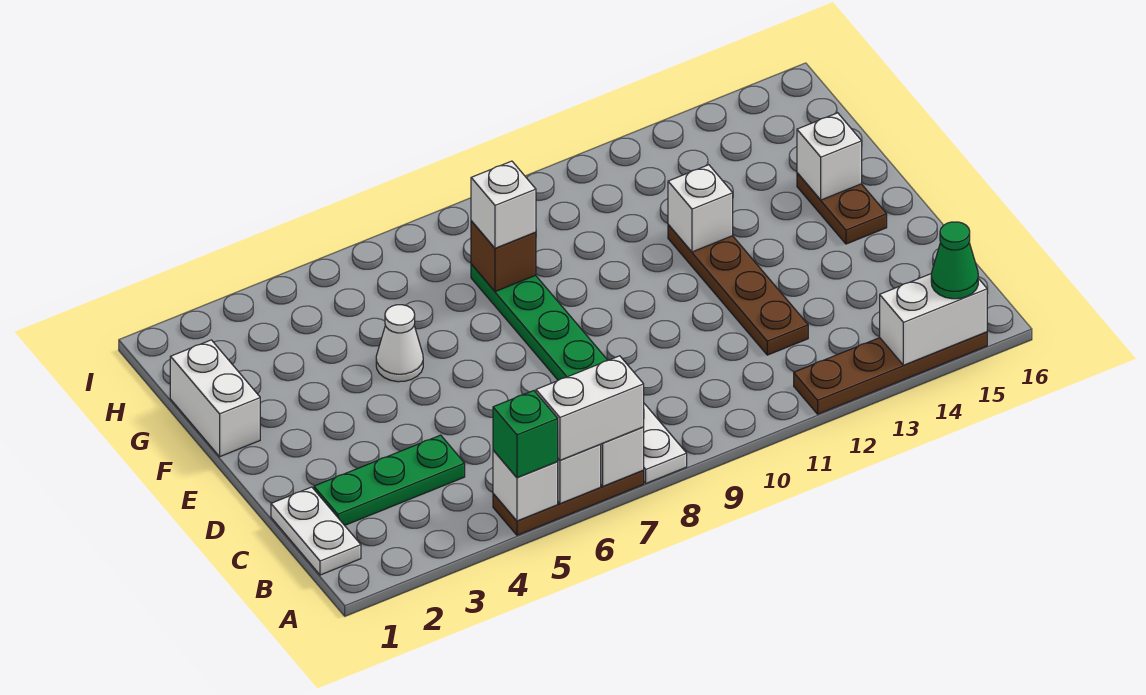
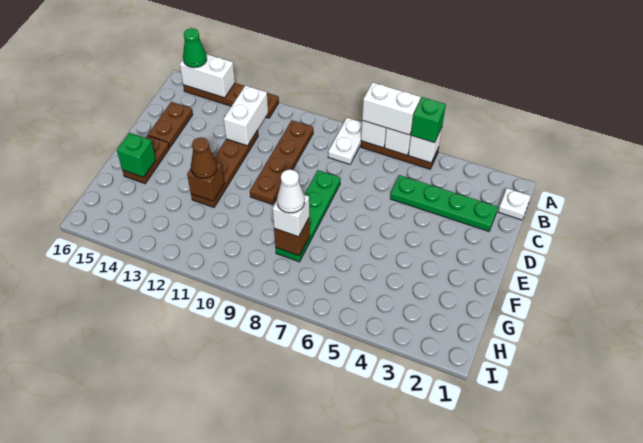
white 1x2 plate [271,487,361,575] -> white 1x1 plate [498,188,531,220]
none -> brown 1x4 plate [250,120,313,205]
green 1x3 plate [314,435,465,525] -> green 1x4 plate [390,175,498,231]
none -> brown 1x2 plate [148,102,193,148]
white 1x2 brick [170,340,260,457] -> white 1x2 brick moved to [224,85,268,146]
white 1x1 cone [376,305,423,382] -> white 1x1 cone moved to [277,170,305,213]
white 1x1 brick [668,165,733,252] -> brown 1x1 brick [187,162,224,201]
none -> brown 1x1 cone [191,137,217,178]
white 1x1 brick [797,113,862,200] -> green 1x1 brick [117,133,156,177]

